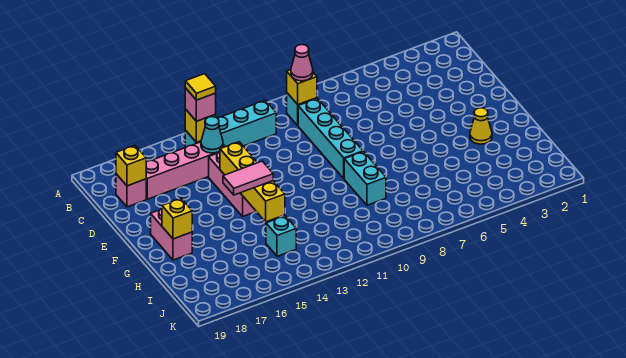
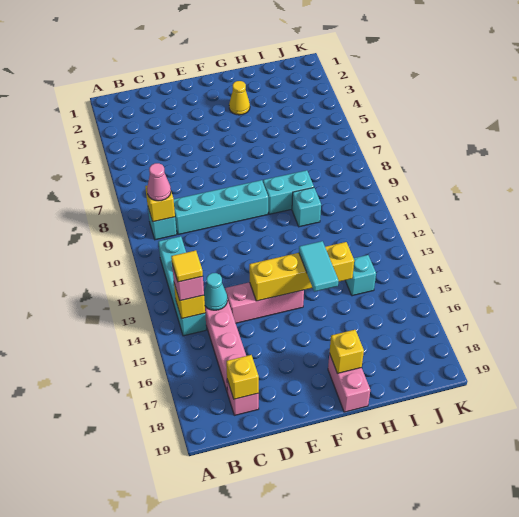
pink 1x2 brick [151,209,192,260] -> pink 1x2 brick turned to [328,353,370,412]
pink 1x2 tile [223,161,273,195] -> cyan 1x2 tile [299,241,339,292]
none -> cyan 1x1 brick [292,188,321,227]

